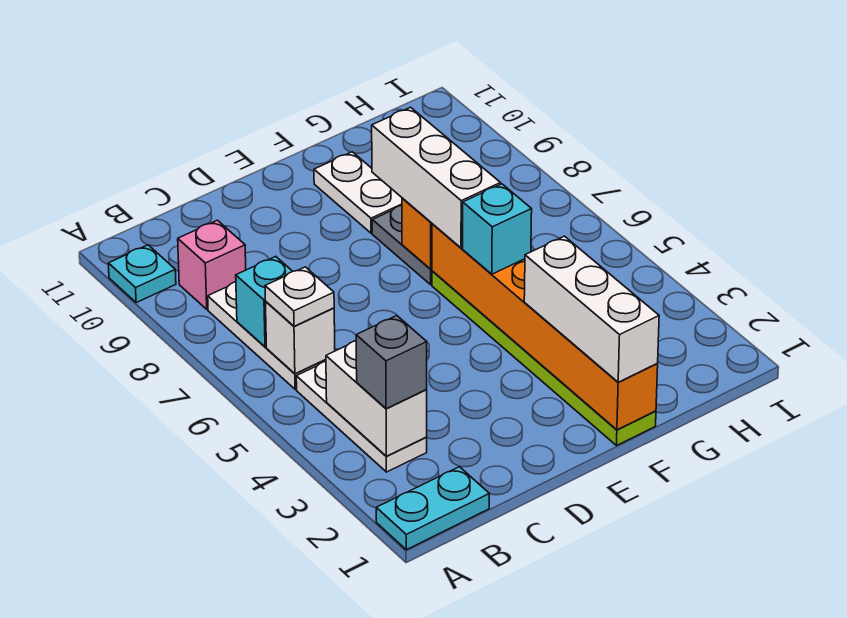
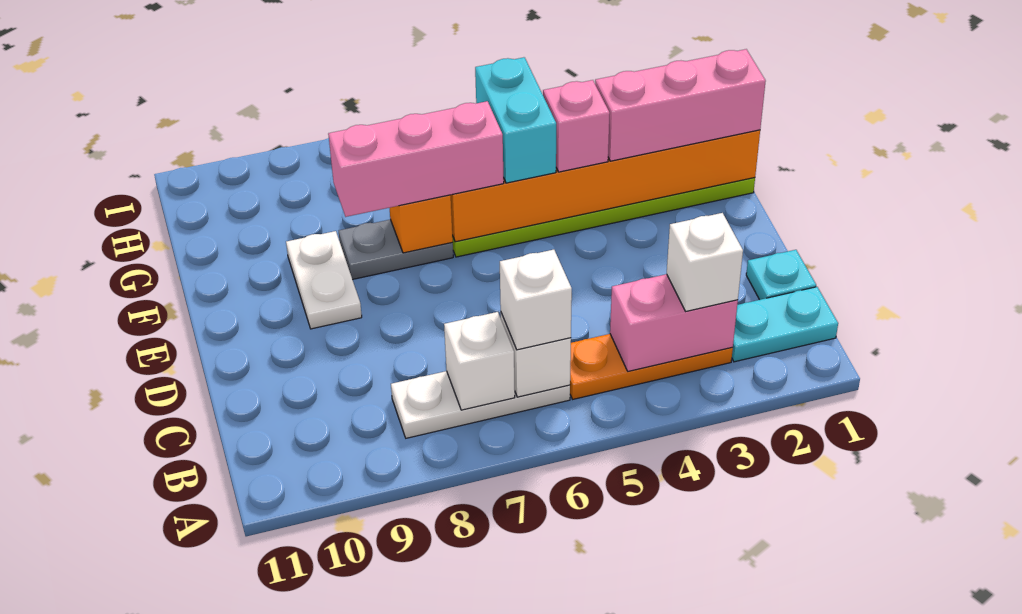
cyan 1x2 plate [376,467,489,550] -> cyan 1x2 plate turned to [732,287,838,362]
cyan 1x1 plate [108,245,176,303] -> cyan 1x1 plate moved to [746,250,816,300]
white 1x3 plate [296,361,427,472] -> orange 1x3 plate [570,334,733,399]
white 1x2 brick [326,341,427,456] -> pink 1x2 brick [610,274,738,371]
grey 1x1 brick [356,316,427,409] -> white 1x1 brick [667,213,743,311]
white 1x1 plate [265,267,334,326] -> white 1x1 brick [500,250,572,350]
cyan 1x1 brick [236,256,292,347] -> white 1x1 brick [444,312,515,410]
pink 1x1 brick [178,220,246,309] -> pink 1x1 brick moved to [543,80,610,172]
white 1x3 brick [524,236,659,382] -> pink 1x3 brick [595,49,766,161]
cyan 1x1 brick [463,184,532,274] -> cyan 1x2 brick [475,57,556,183]
white 1x3 brick [372,107,500,248] -> pink 1x3 brick [328,101,504,217]
white 1x2 plate [314,152,402,233] -> white 1x2 plate turned to [286,231,362,329]

